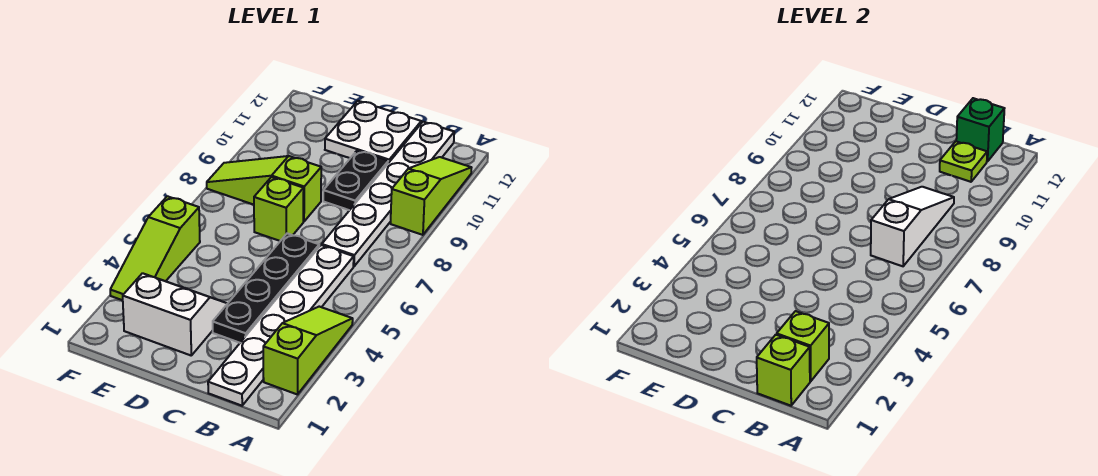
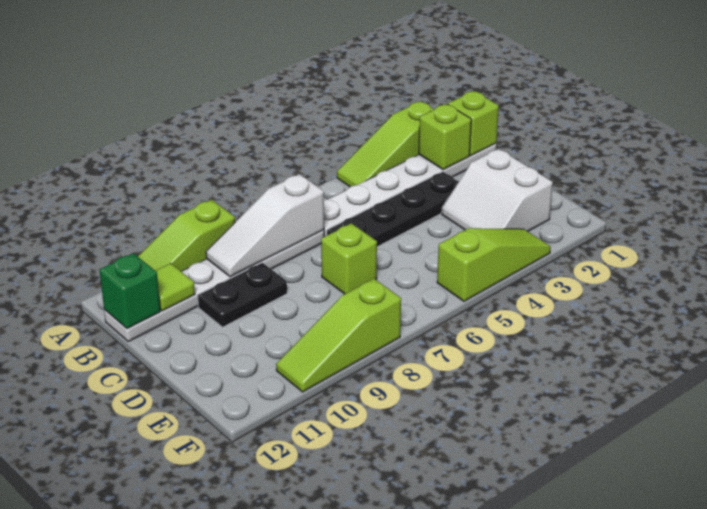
lime 1x1 plate [940,141,987,182] -> lime 1x1 tile [155,263,195,311]
white 2x2 plate [325,101,421,163] -> none
lime 1x3 slope [207,156,321,222] -> lime 1x3 slope turned to [276,279,401,392]

